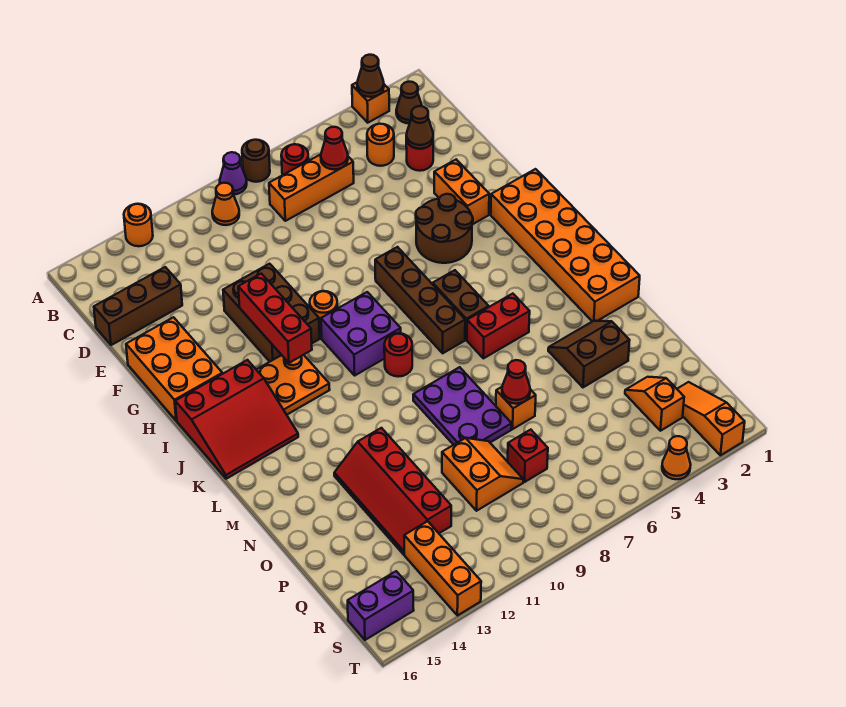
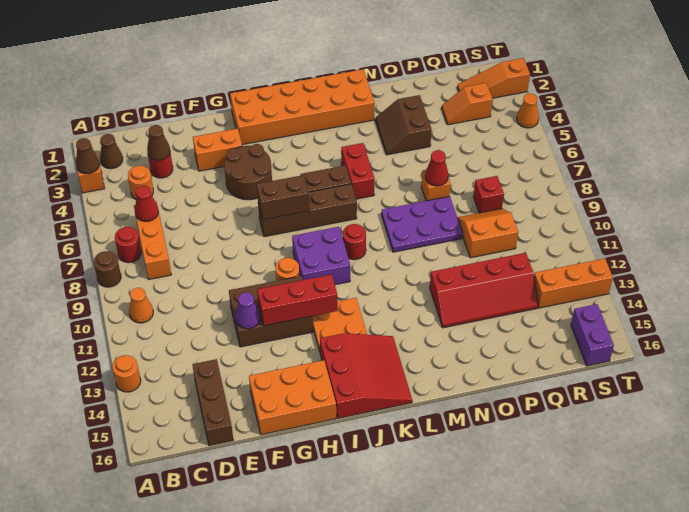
purple 1x1 cone [220,152,247,195] -> purple 1x1 cone moved to [236,292,260,329]
none -> brown 1x2 brick [257,175,309,220]

